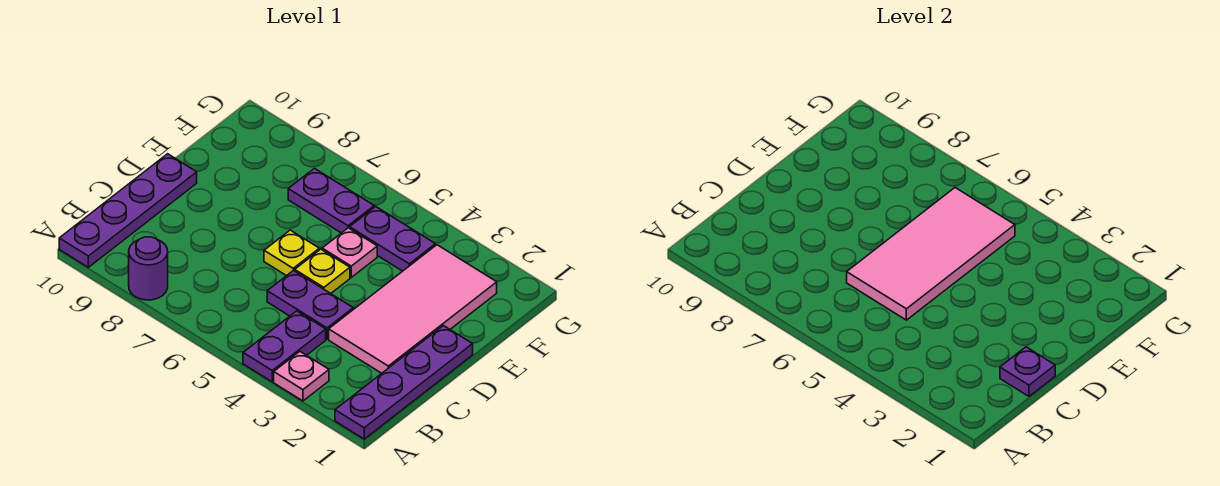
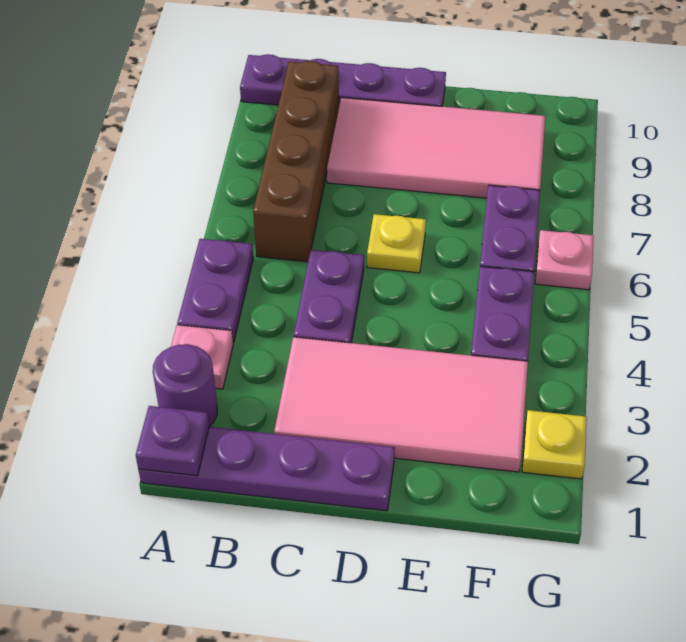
purple 1x2 plate [243,311,326,382] -> purple 1x2 plate turned to [177,239,253,343]
purple 1x1 round brick [129,237,168,300] -> purple 1x1 round brick moved to [153,344,217,427]
none -> brown 1x4 brick [253,61,339,262]
purple 1x1 plate [1000,347,1055,396] -> purple 1x1 plate moved to [136,406,209,476]
pink 2x4 tile [847,188,1015,320] -> pink 2x4 tile moved to [327,98,545,198]
yellow 1x1 plate [295,249,350,294] -> yellow 1x1 plate moved to [522,410,587,479]
pink 1x1 plate [322,228,377,277] -> pink 1x1 plate moved to [535,230,594,290]

